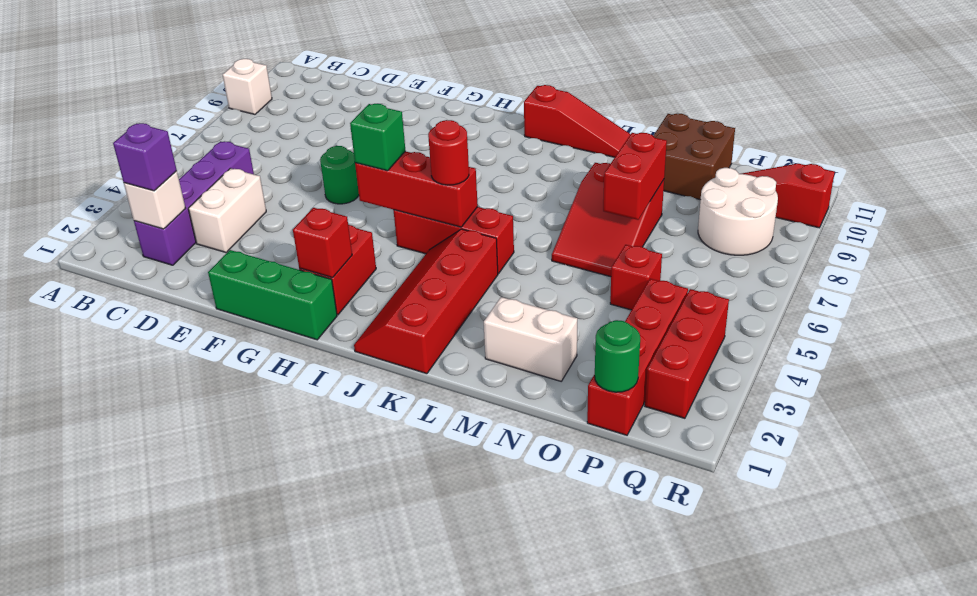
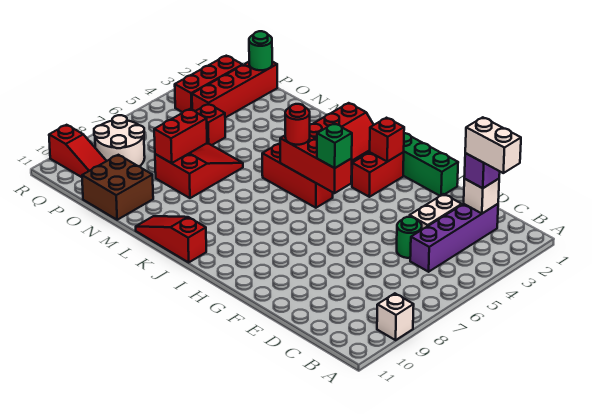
green 1x1 round brick [320,146,359,204] -> green 1x1 round brick moved to [397,217,422,258]
white 1x2 brick [484,297,577,381] -> white 1x2 brick moved to [465,117,521,173]

